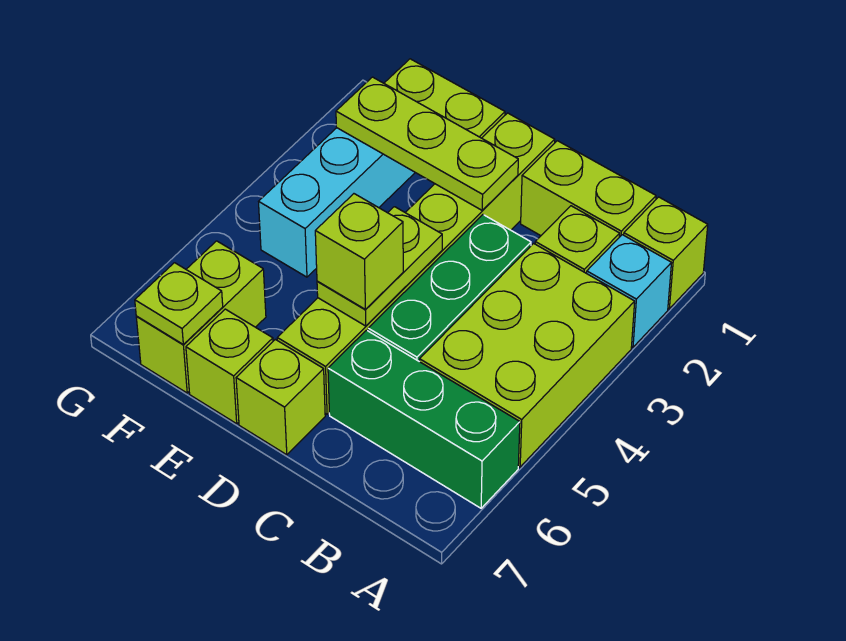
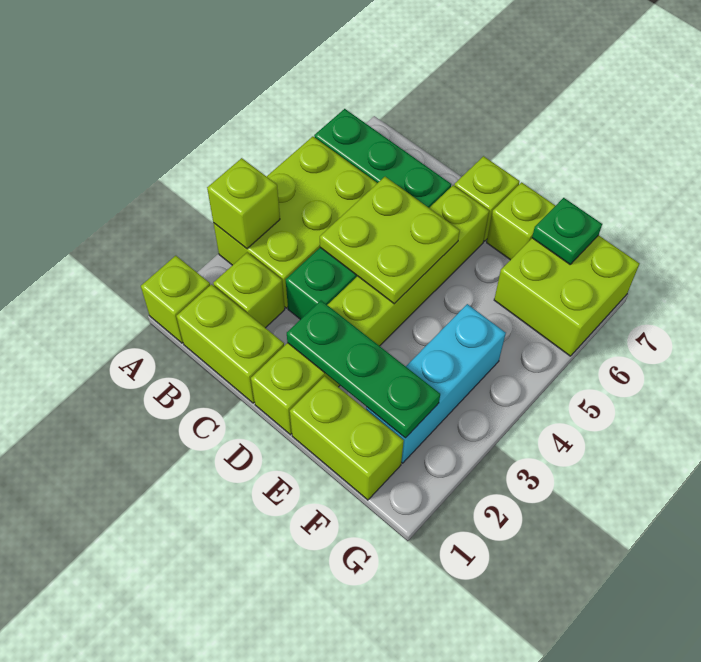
cyan 1x1 brick [587,235,671,347] -> none
lime 1x3 plate [336,77,518,210] -> green 1x3 plate [287,301,440,438]
lime 1x2 plate [317,207,442,326] -> lime 2x2 plate [320,177,460,304]
lime 1x1 brick [315,194,403,309] -> lime 1x1 brick moved to [207,158,280,249]
lime 1x2 brick [136,241,266,393] -> lime 2x2 brick [494,235,640,356]
lime 1x1 plate [135,263,223,344] -> green 1x1 plate [532,198,602,264]

